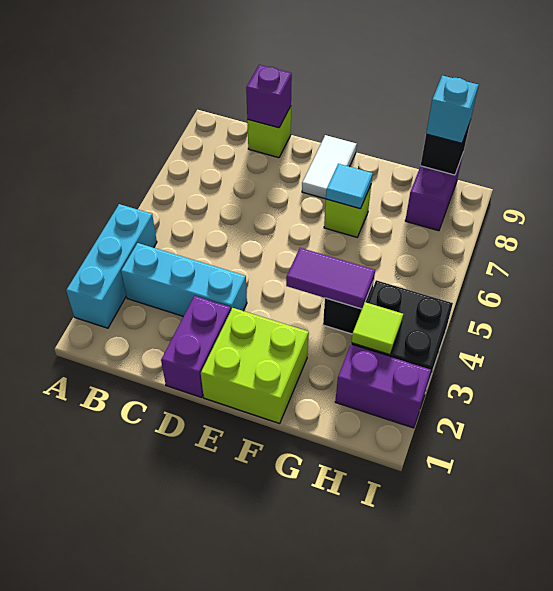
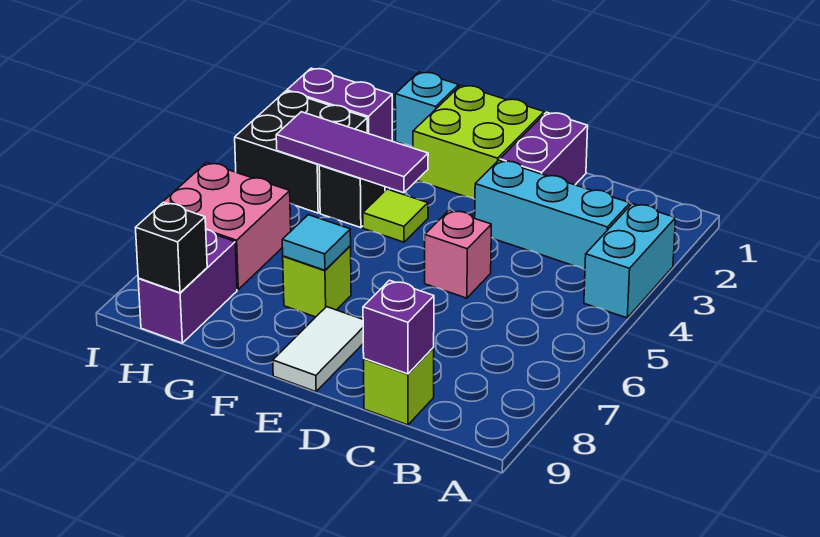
cyan 1x3 brick [66,204,157,328] -> cyan 1x2 brick [584,204,676,318]
none -> pink 1x1 brick [425,210,491,298]
purple 1x2 tile [286,248,375,309] -> purple 1x3 tile [276,112,428,193]
lime 1x1 tile [351,302,403,355] -> lime 1x1 tile moved to [363,189,428,242]
none -> pink 2x2 brick [152,163,291,289]
cyan 1x1 brick [426,75,478,143] -> cyan 1x1 brick moved to [395,72,459,147]

